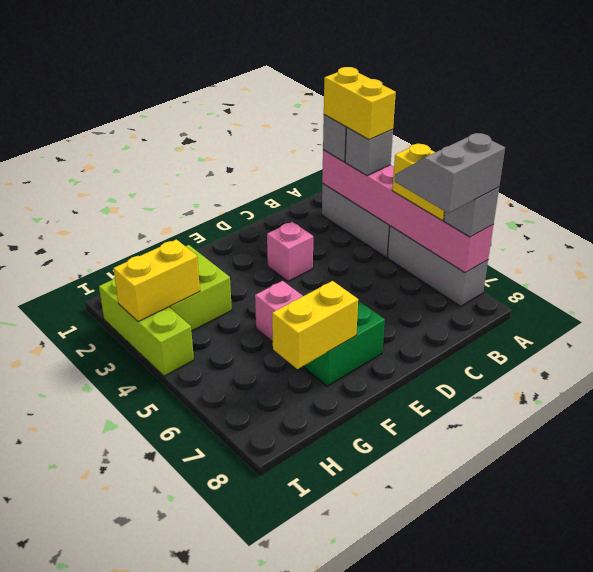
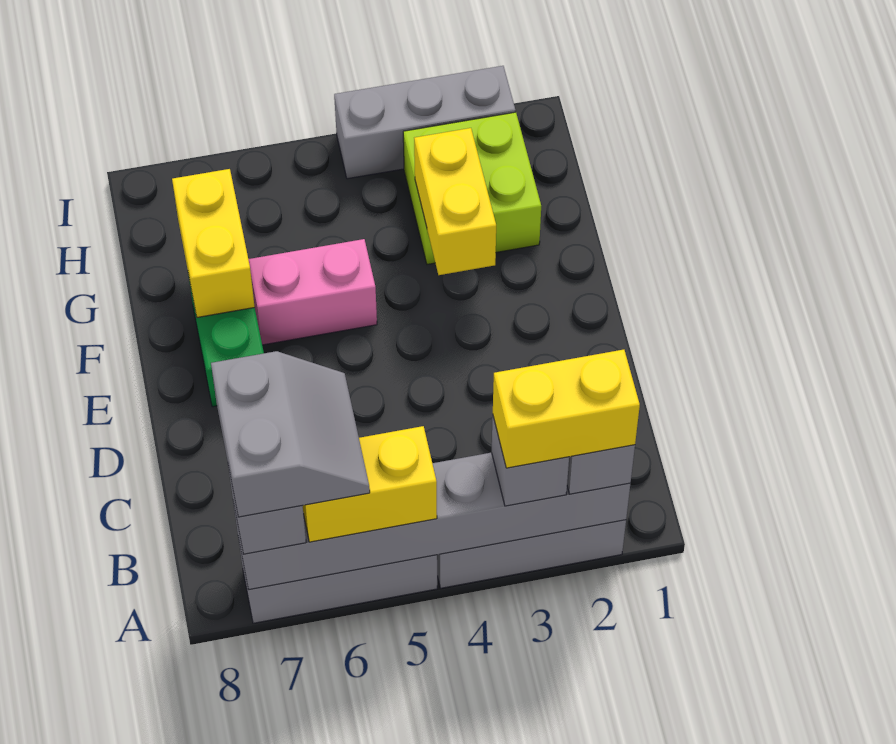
pink 1x6 brick [322,150,493,273] -> grey 1x6 brick [234,453,630,590]
pink 1x1 brick [267,222,313,281] -> none
yellow 1x2 brick [113,240,200,322] -> yellow 1x2 brick moved to [414,128,496,275]
lime 1x3 brick [99,277,194,376] -> grey 1x3 brick [334,66,516,179]

